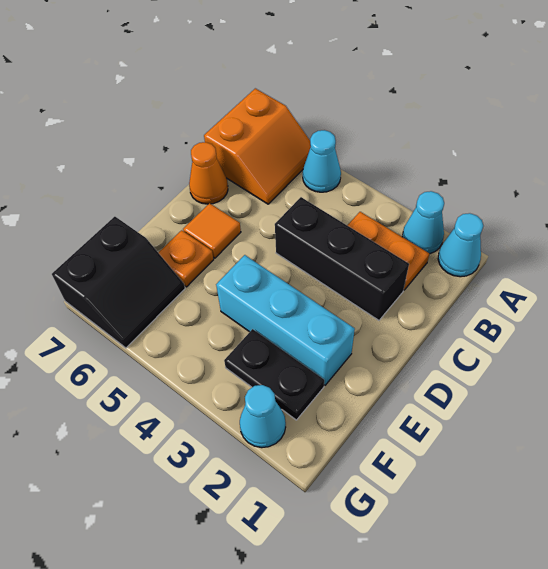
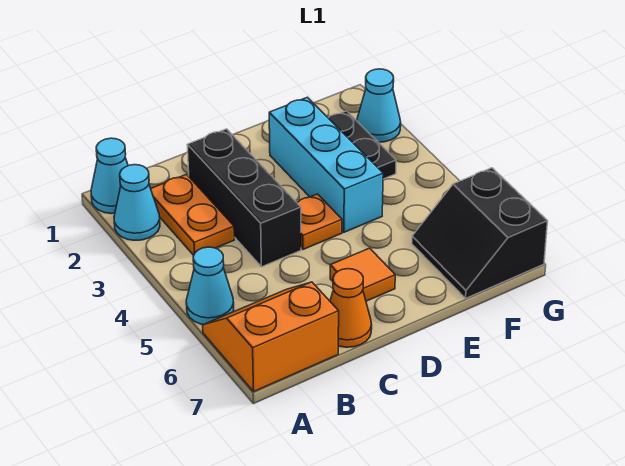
orange 1x1 plate [158,230,214,287] -> orange 1x1 plate moved to [297,194,342,249]
black 2x2 slope [52,217,185,348] -> black 2x2 slope turned to [412,168,548,298]

